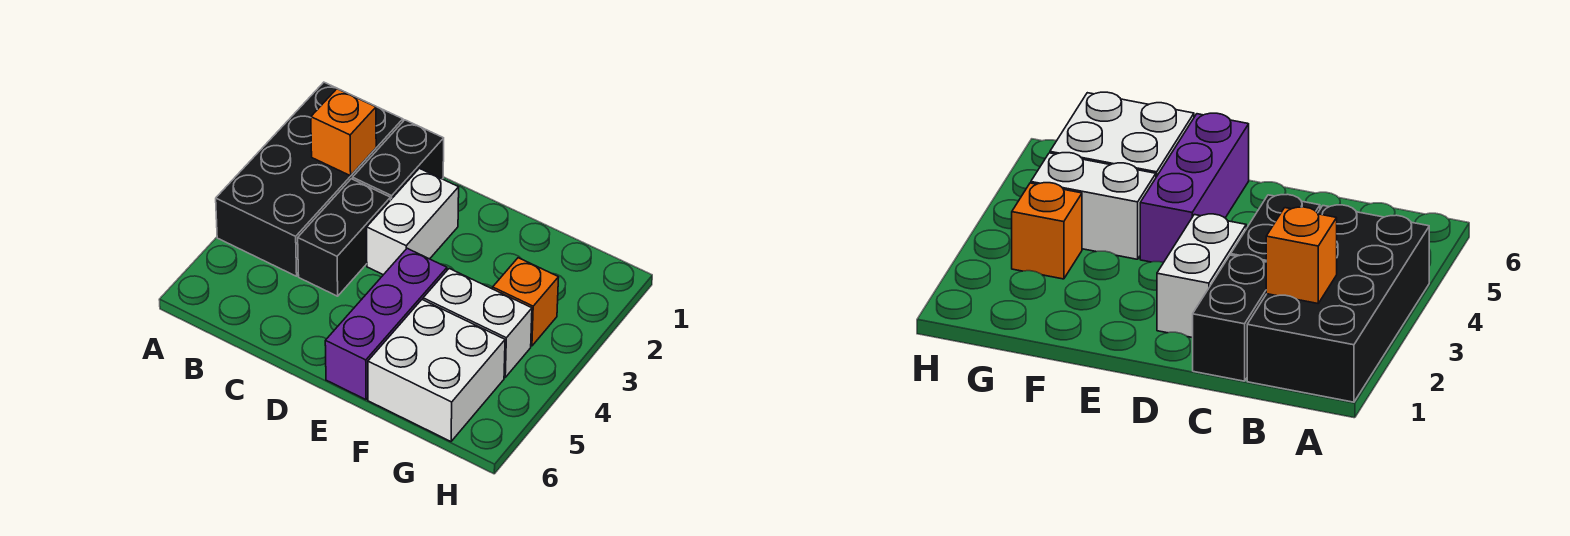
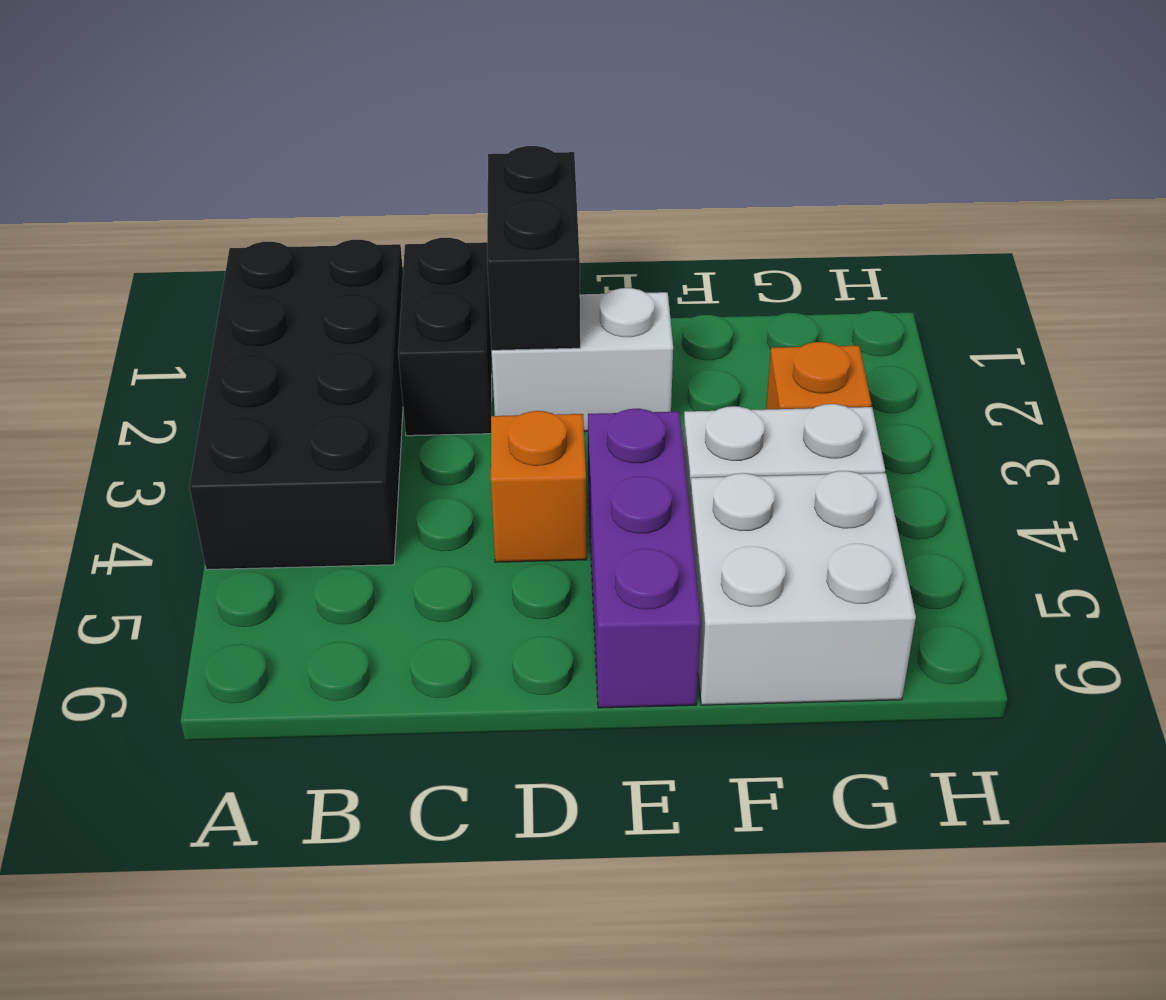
orange 1x1 brick [311,89,376,176] -> orange 1x1 brick moved to [491,411,587,562]
black 1x2 brick [298,179,390,296] -> black 1x2 brick moved to [487,146,580,350]
white 1x2 brick [367,168,459,275] -> white 1x2 brick turned to [492,288,673,431]

